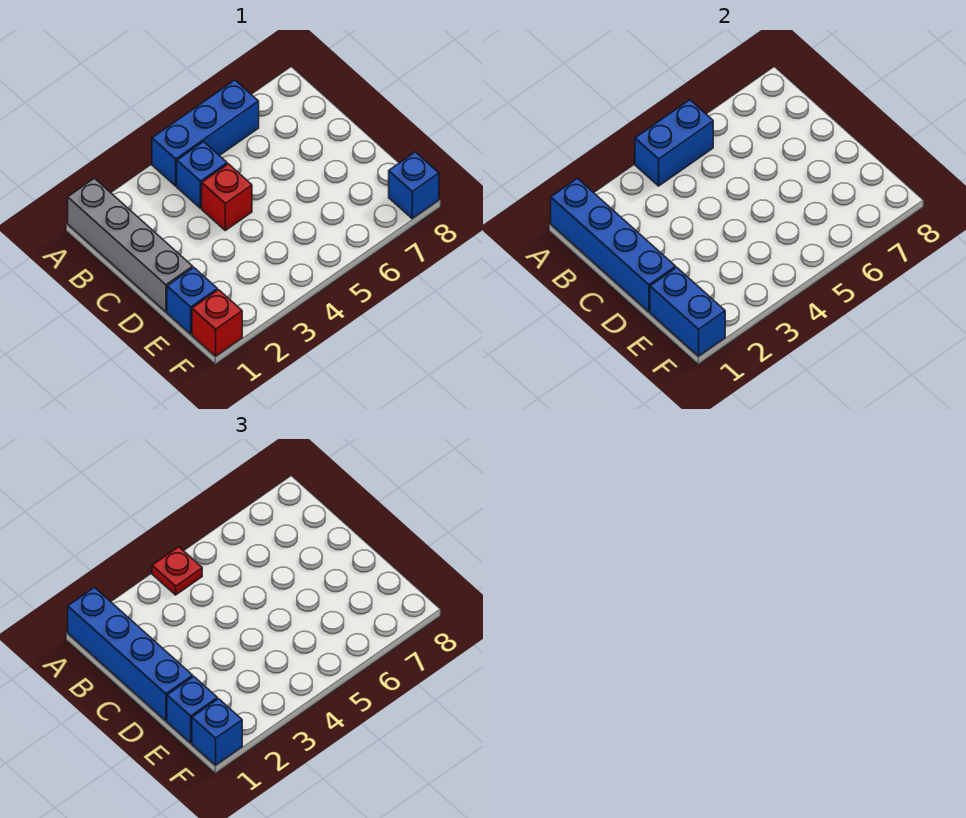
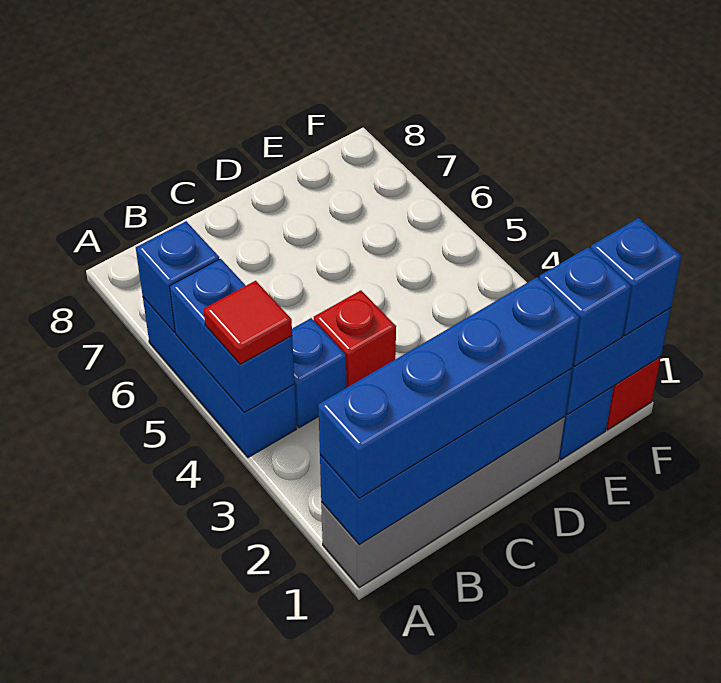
red 1x1 plate [152,547,202,595] -> red 1x1 tile [204,281,292,364]
blue 1x1 brick [389,152,439,219] -> blue 1x1 brick moved to [136,221,219,332]

